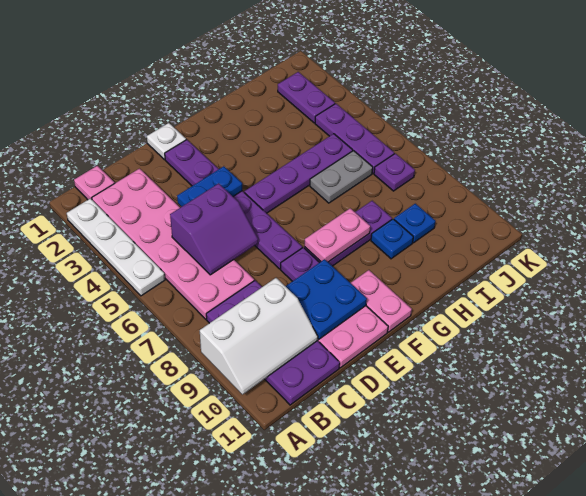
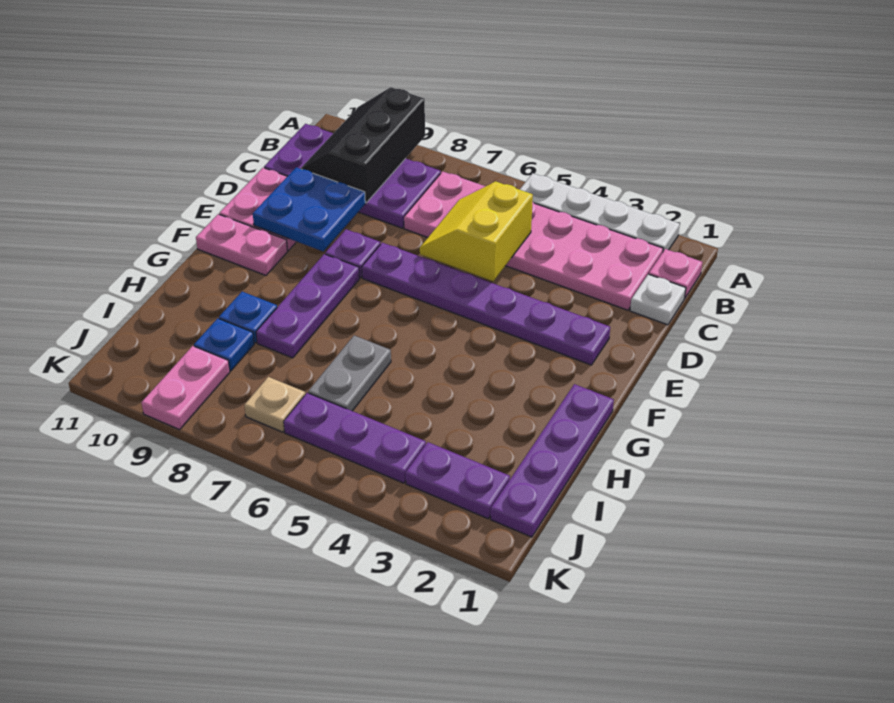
white 2x3 slope [200,278,318,395] -> black 2x3 slope [300,87,425,203]
purple 2x2 slope [170,183,258,275] -> yellow 2x2 slope [420,182,533,281]
blue 1x2 plate [177,166,242,207] -> none
white 1x1 plate [147,123,186,160] -> white 1x1 plate moved to [630,274,686,325]
purple 1x4 plate [244,134,353,213] -> purple 1x4 plate moved to [491,384,614,537]
pink 1x2 plate [304,208,370,262] -> pink 1x2 plate moved to [142,346,230,430]
purple 1x1 plate [374,153,415,191] -> tan 1x1 plate [244,377,305,432]

